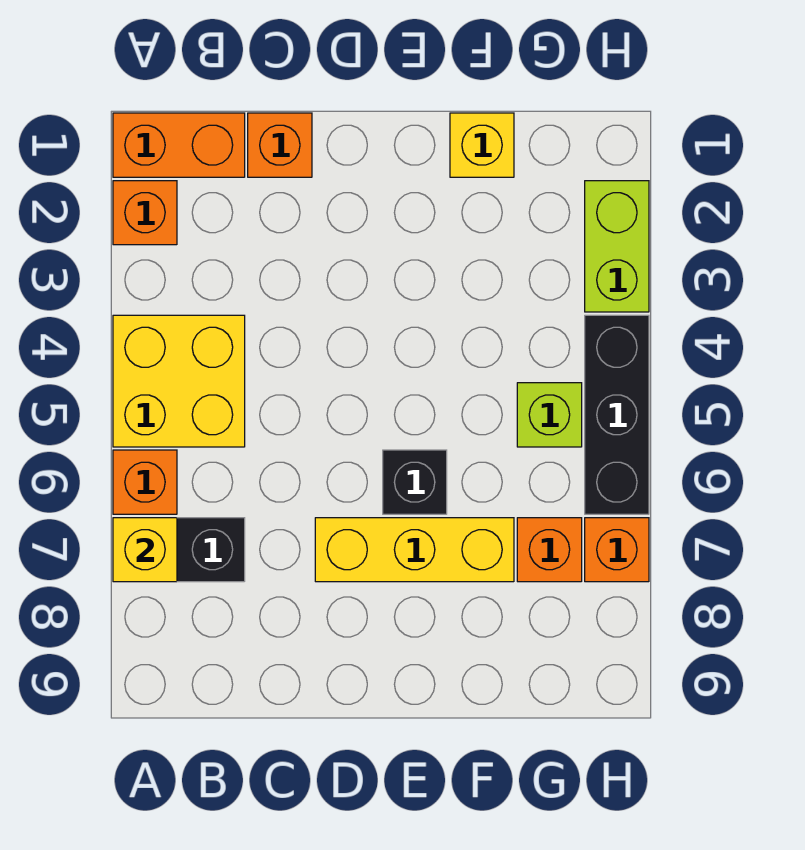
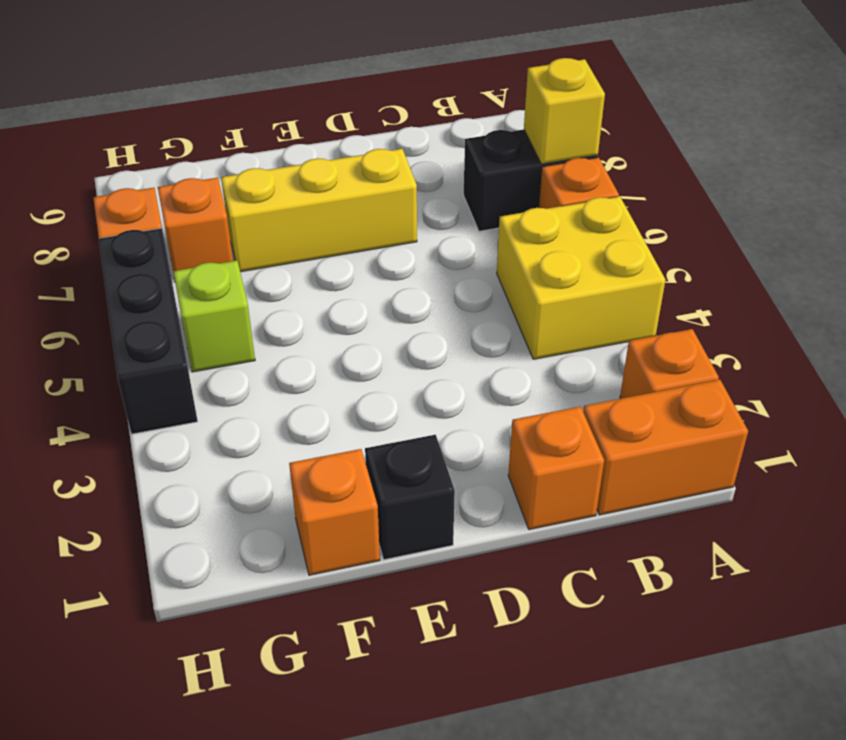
black 1x1 brick [383,450,447,514] -> black 1x1 brick moved to [365,435,455,560]
yellow 1x1 brick [450,113,514,177] -> orange 1x1 brick [289,449,380,575]
lime 1x2 brick [585,181,649,312] -> none

